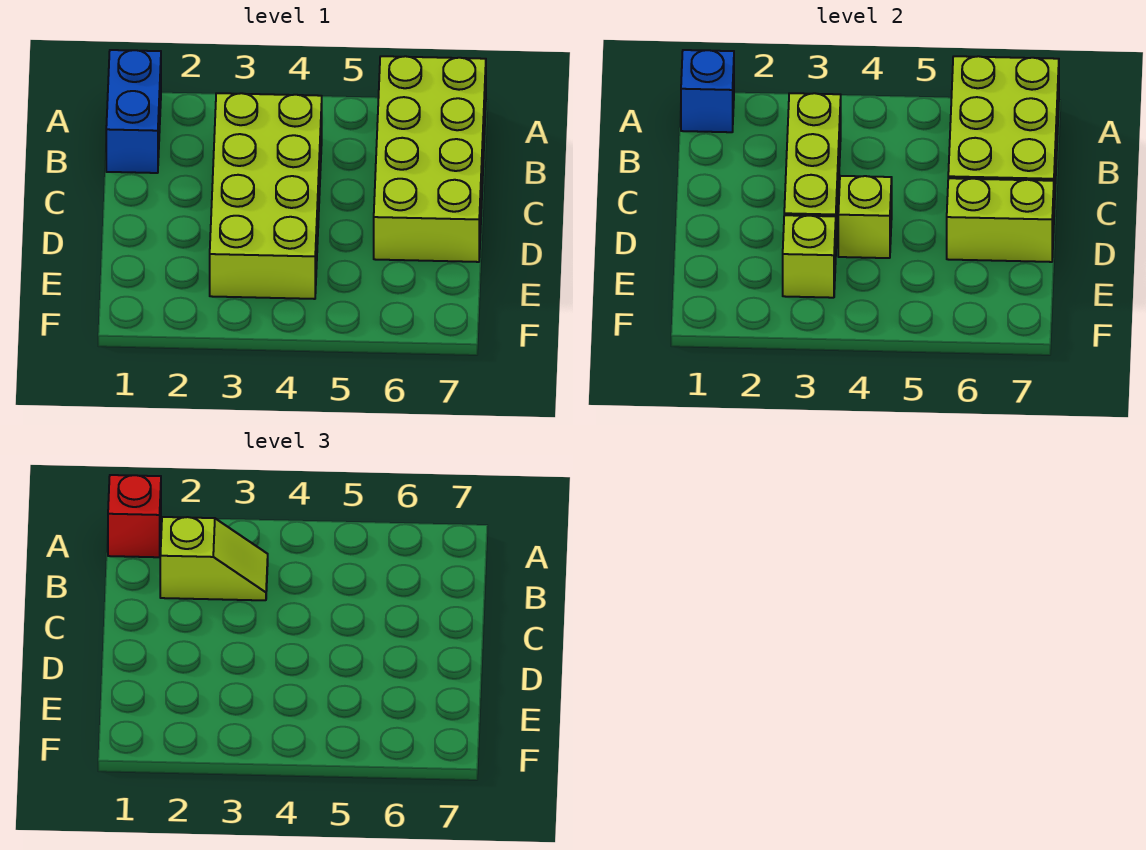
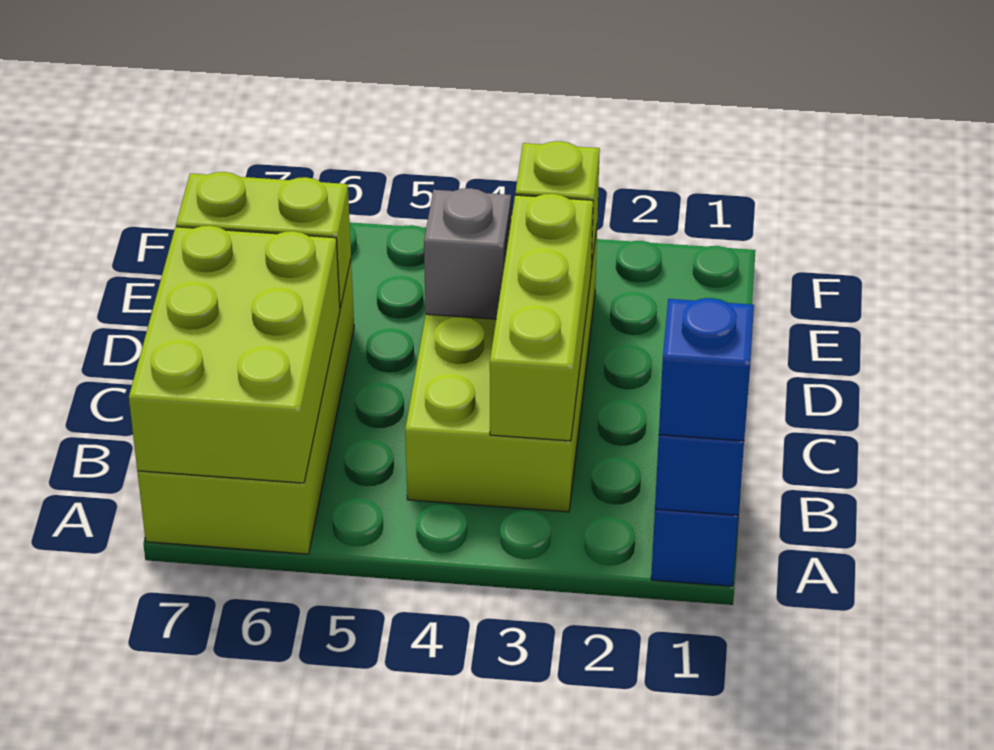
red 1x1 brick [108,475,161,557] -> blue 1x1 brick [659,298,754,441]
lime 1x2 slope [160,517,268,600] -> none
lime 1x1 brick [838,176,892,258] -> grey 1x1 brick [424,188,511,319]

